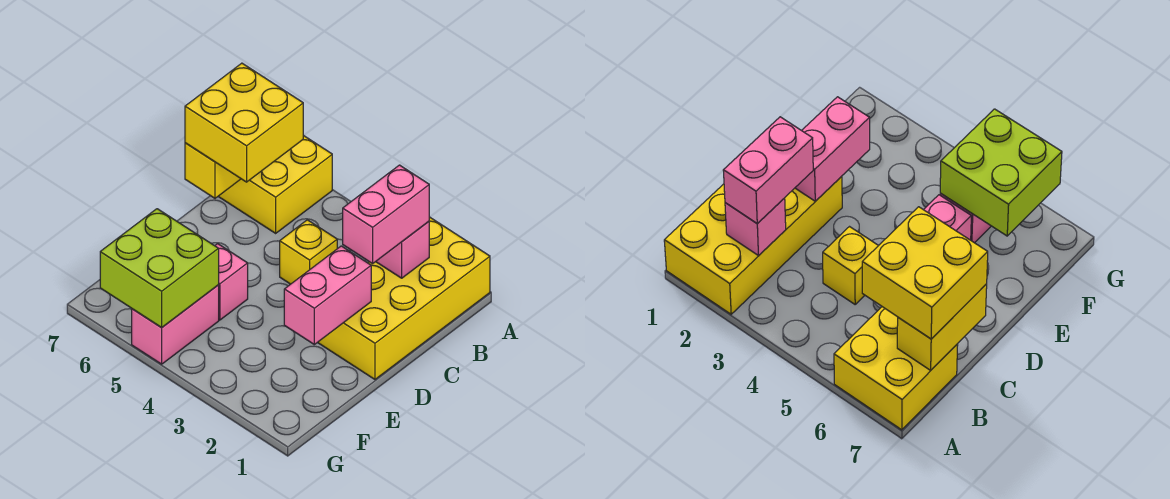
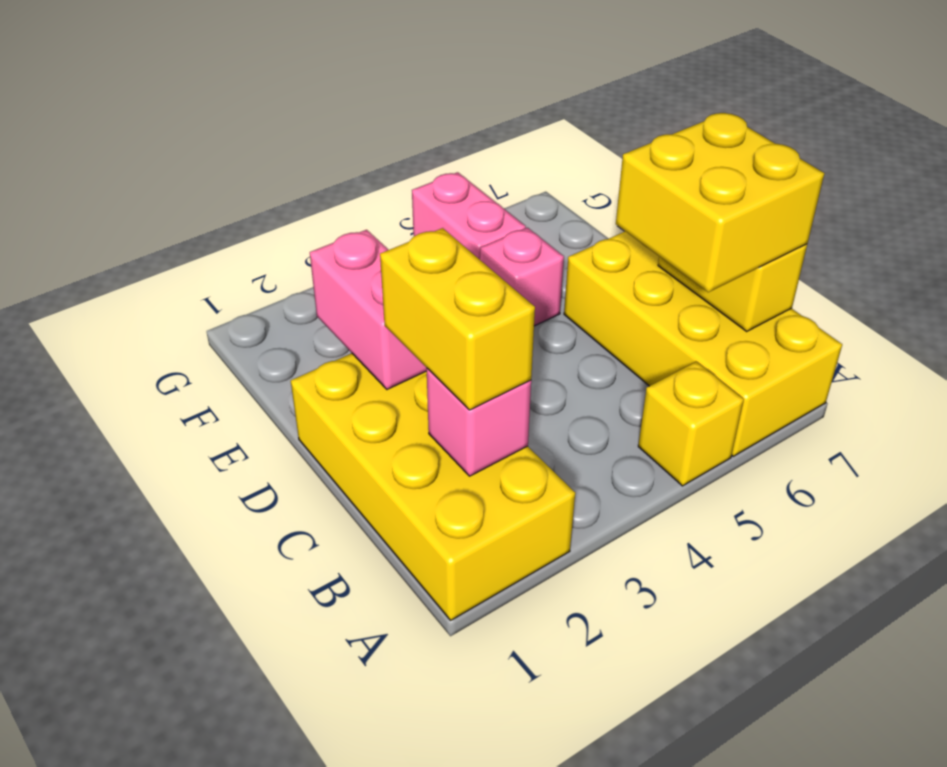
yellow 2x2 brick [218,135,332,233] -> yellow 2x4 brick [564,231,842,456]
pink 1x2 brick [343,165,429,264] -> yellow 1x2 brick [380,228,535,410]
yellow 1x1 brick [280,220,337,284] -> yellow 1x1 brick moved to [638,362,744,486]
lime 2x2 brick [100,209,219,328] -> none

